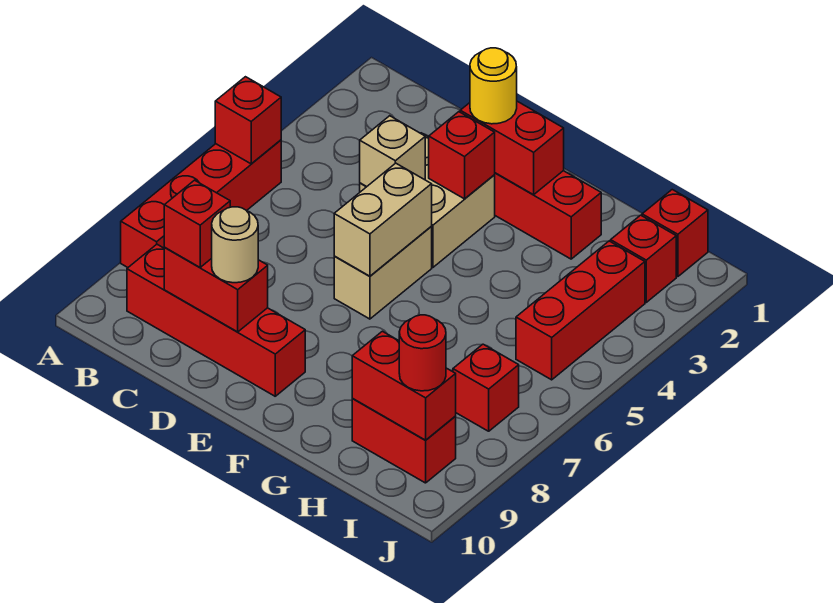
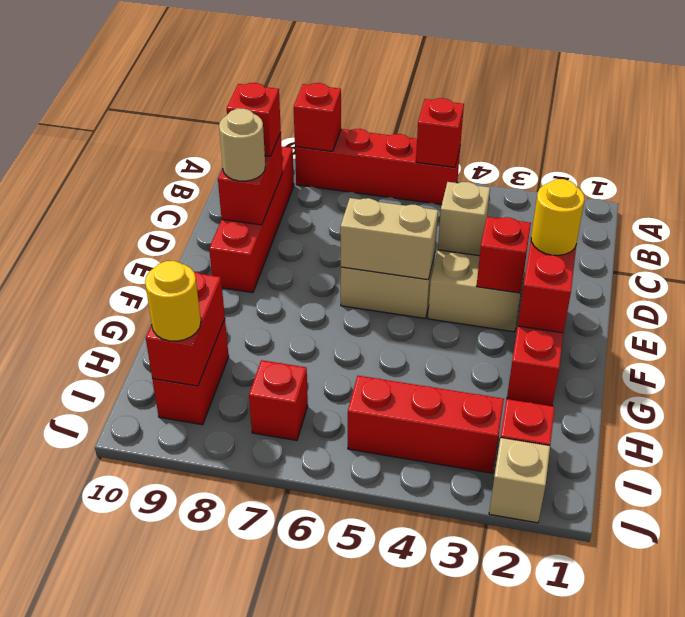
red 1x1 brick [642,190,708,277] -> red 1x1 brick moved to [294,83,341,151]
red 1x1 round brick [399,315,446,391] -> yellow 1x1 round brick [145,261,201,341]
none -> tan 1x1 brick [489,438,550,523]

